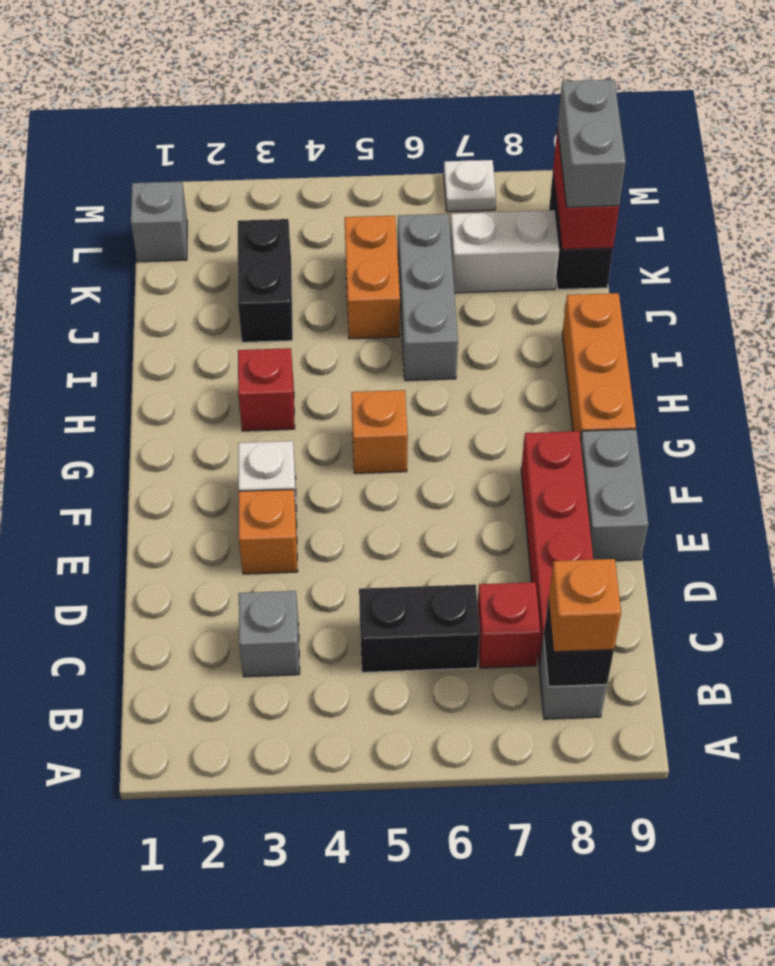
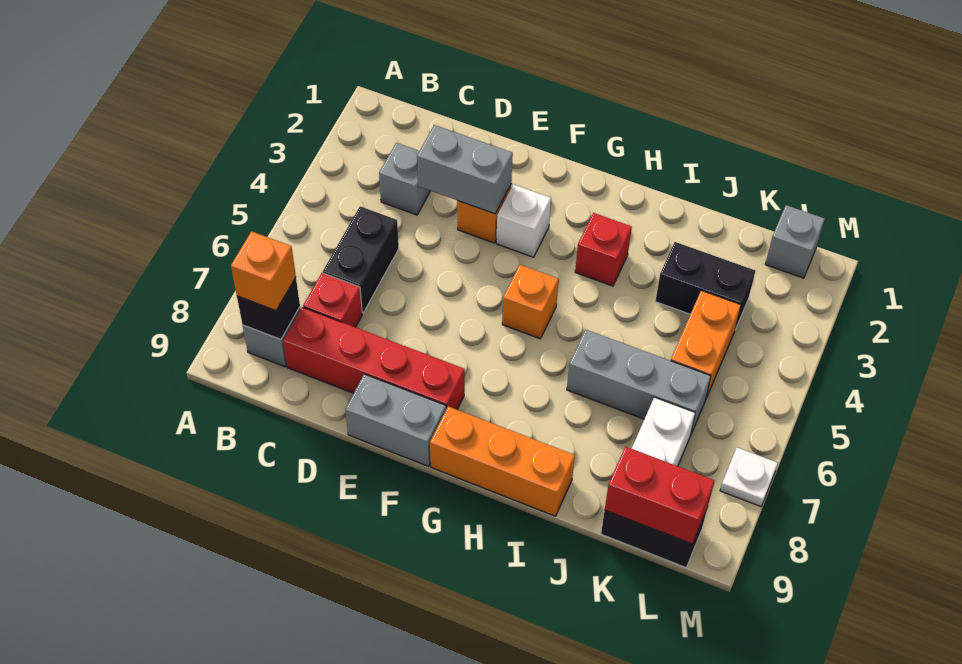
orange 1x2 brick [345,216,400,339] -> orange 1x2 brick turned to [671,290,741,398]
grey 1x2 brick [557,79,626,207] -> grey 1x2 brick moved to [417,125,513,214]

